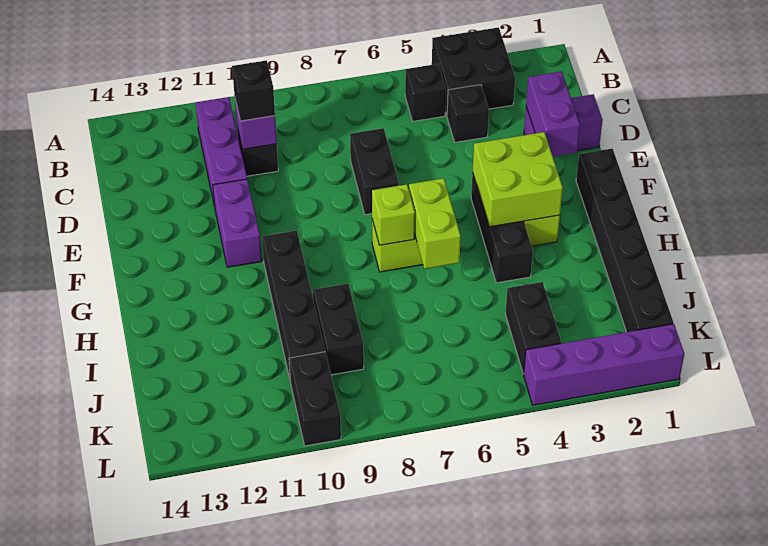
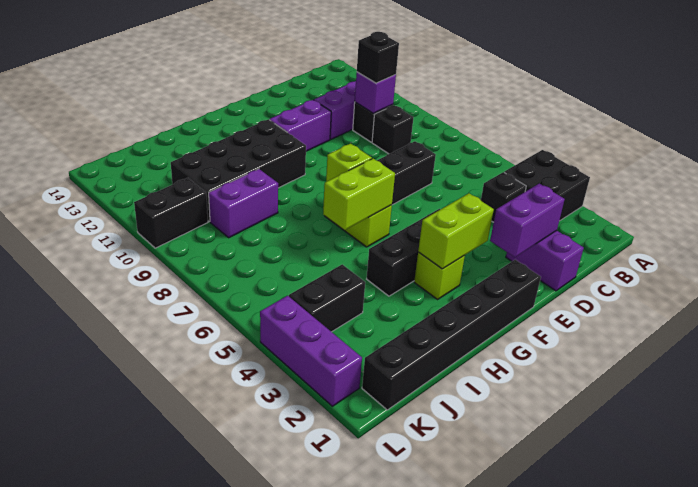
black 1x1 brick [405,64,446,121] -> black 1x1 brick moved to [372,105,414,154]
lime 2x2 brick [473,132,563,227] -> lime 1x2 brick [418,193,494,269]
black 1x4 brick [262,230,325,378] -> black 2x4 brick [171,119,306,222]
black 1x2 brick [313,284,364,375] -> purple 1x2 brick [209,169,278,238]
purple 1x4 brick [524,324,684,405] -> purple 1x3 brick [260,296,362,406]

